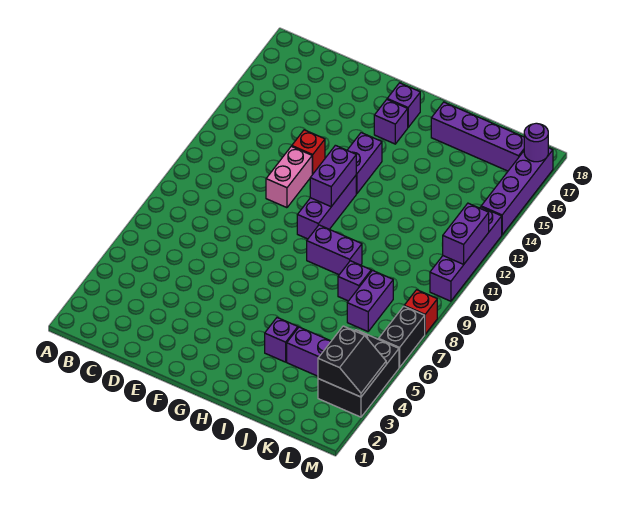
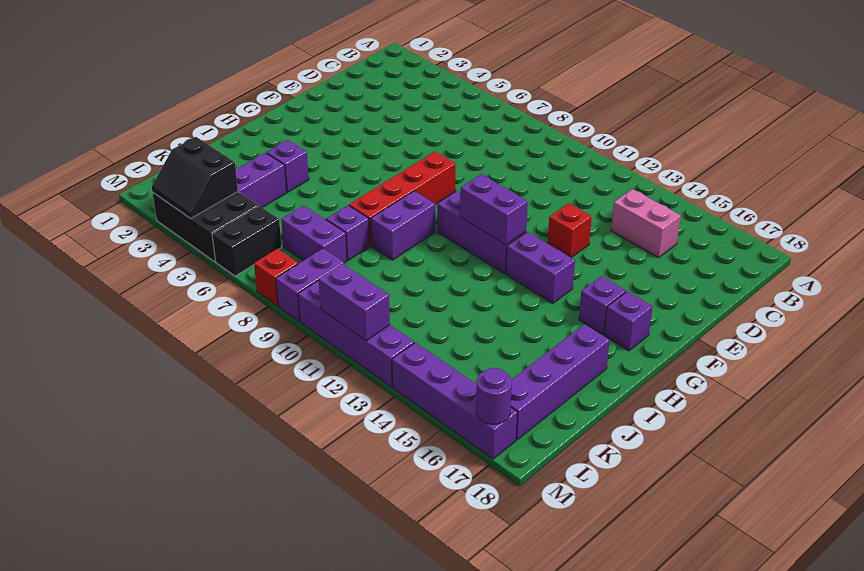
pink 1x2 brick [266,146,312,208] -> pink 1x2 brick moved to [611,189,681,258]
none -> red 1x4 brick [349,152,456,246]
none -> purple 1x2 brick [276,248,344,321]
black 1x2 brick [379,306,425,367] -> black 1x2 brick turned to [212,206,282,276]

